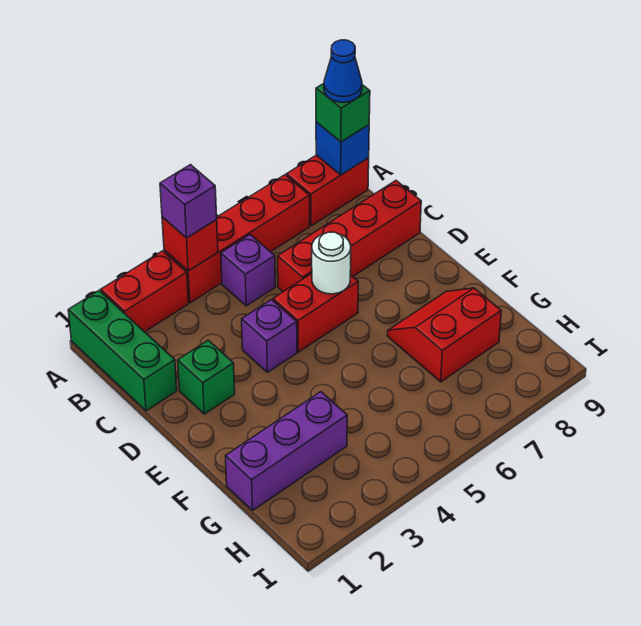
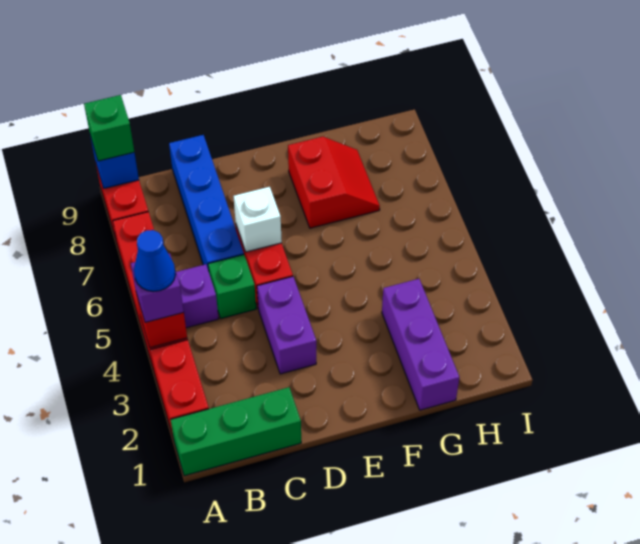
blue 1x1 cone [324,40,362,102] -> blue 1x1 cone moved to [134,230,176,291]
red 1x4 brick [278,181,421,292] -> blue 1x4 brick [169,135,244,271]
green 1x1 brick [178,340,235,414] -> green 1x1 brick moved to [208,255,256,319]
purple 1x1 brick [242,300,297,372] -> purple 1x2 brick [257,277,316,374]
white 1x1 round brick [312,232,351,294] -> white 1x1 brick [234,187,282,252]
red 2x2 slope [387,288,501,382] -> red 2x2 slope turned to [288,137,380,228]

